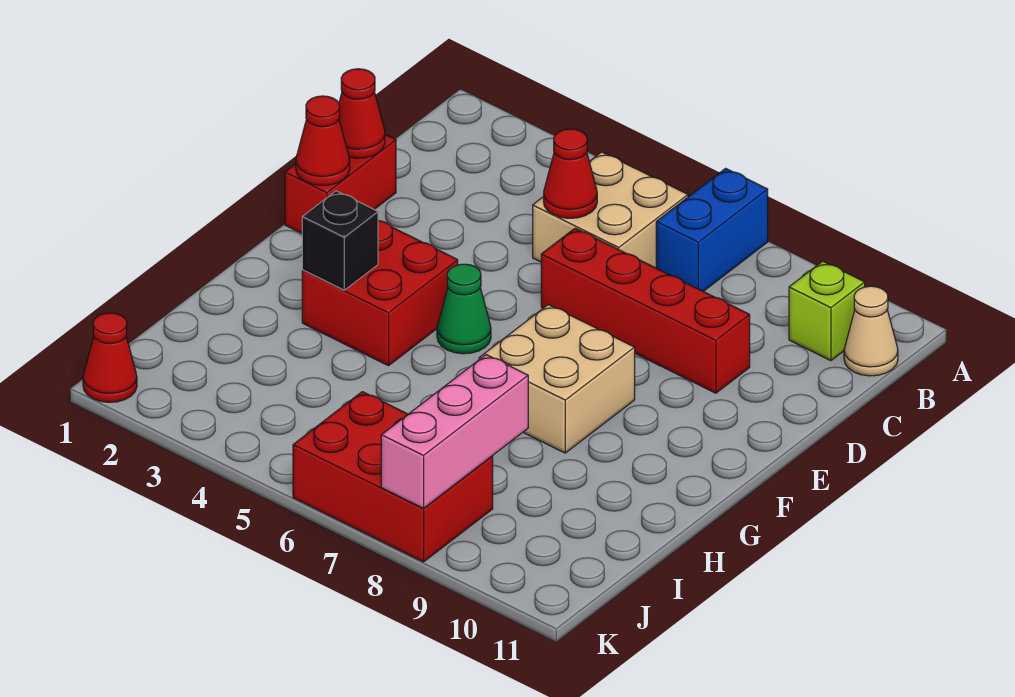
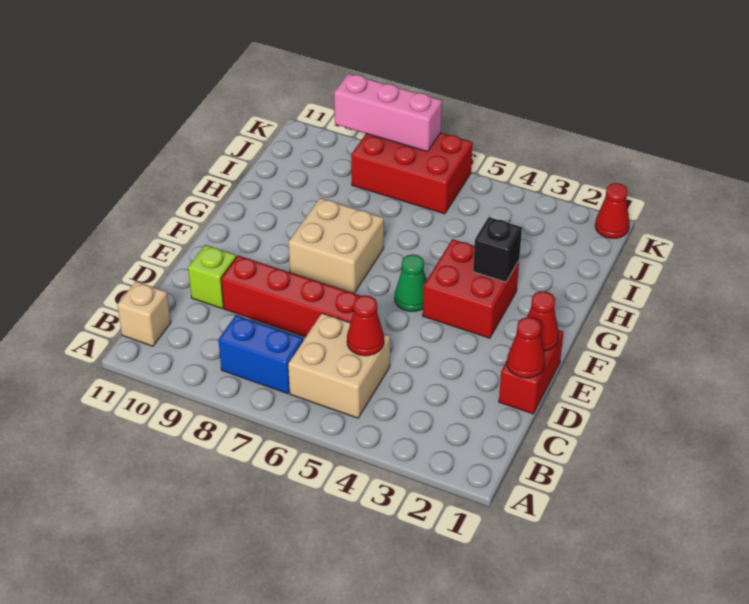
blue 1x2 brick [656,168,768,291] -> blue 1x2 brick turned to [218,315,303,394]
lime 1x1 brick [789,261,865,361] -> lime 1x1 brick moved to [188,245,236,308]
tan 1x1 cone [844,286,898,376] -> tan 1x1 brick [117,281,171,346]
pink 1x3 brick [381,355,528,508] -> pink 1x3 brick turned to [334,74,442,152]

